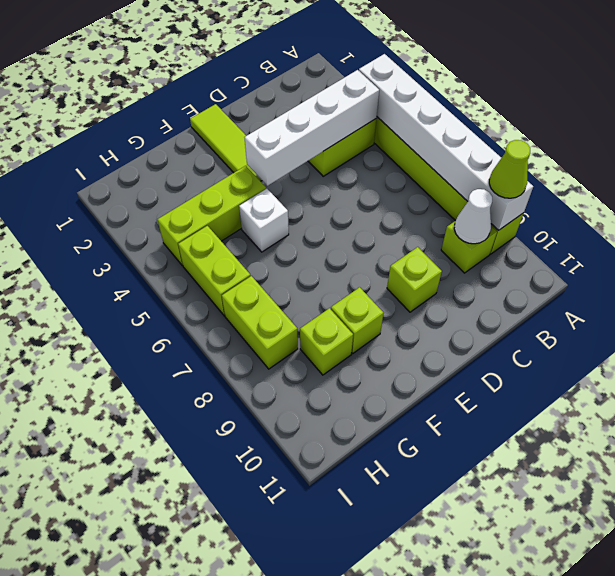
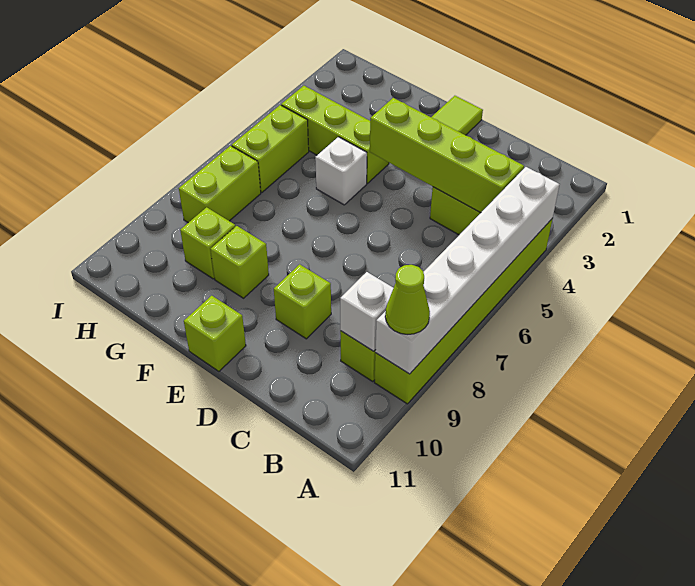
white 1x4 brick [245,70,379,186] -> lime 1x4 brick [370,98,524,213]
white 1x1 cone [454,189,492,244] -> white 1x1 brick [340,272,393,351]
none -> lime 1x1 brick [184,296,246,371]

